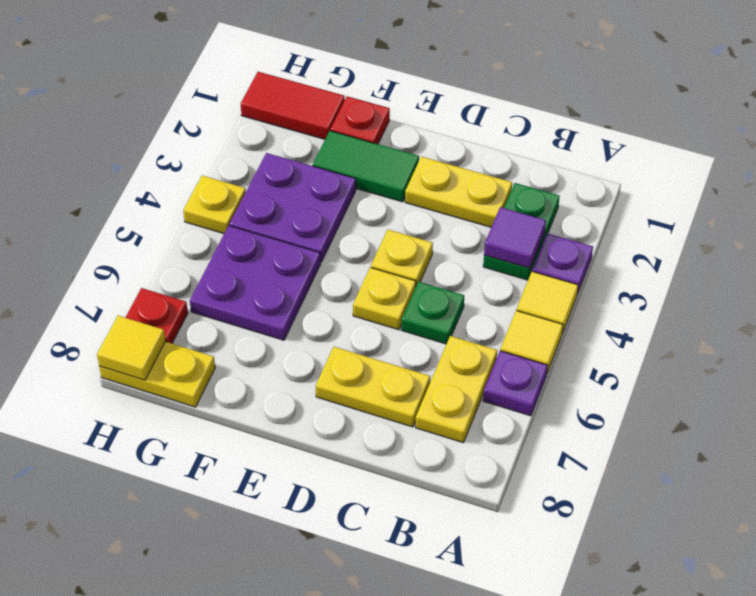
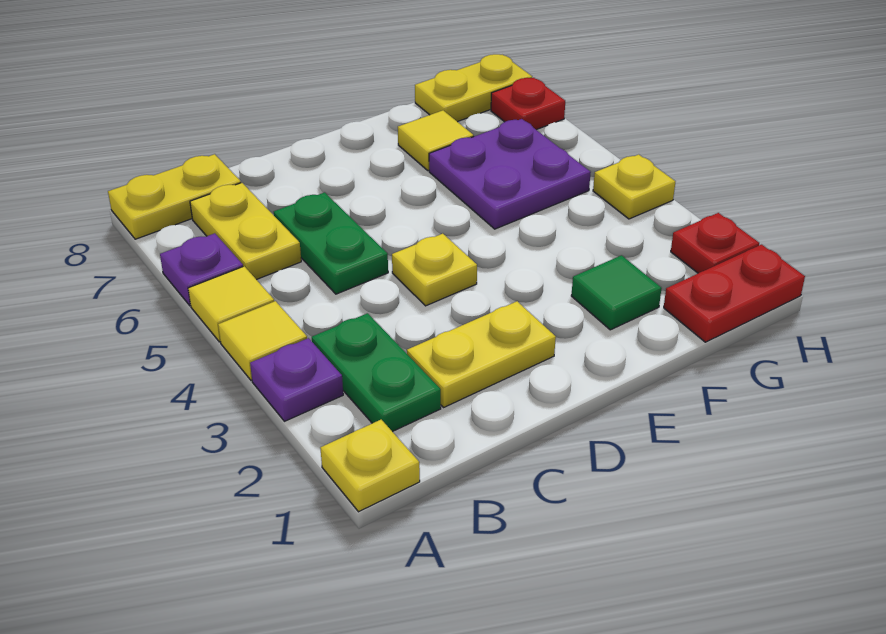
purple 1x1 tile [484,207,546,268] -> none
green 1x1 plate [401,282,464,344] -> green 1x2 plate [274,192,388,294]
yellow 1x2 plate [316,347,430,427] -> yellow 1x2 plate moved to [108,154,241,239]
yellow 1x1 plate [353,267,416,330] -> yellow 1x1 plate moved to [320,420,420,512]
green 1x2 tile [313,131,419,202] -> green 1x1 tile [571,255,662,330]
red 1x1 plate [330,96,390,144] -> red 1x1 plate moved to [671,213,759,273]
purple 2x2 plate [229,153,356,262] -> none
red 1x2 tile [241,72,345,139] -> red 1x2 plate [664,245,805,342]
yellow 1x1 tile [97,316,166,380] -> yellow 1x1 tile moved to [398,110,474,171]

